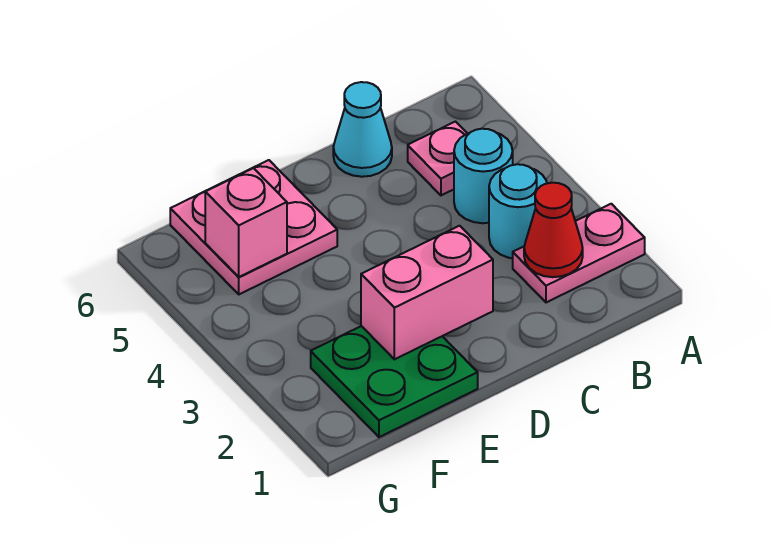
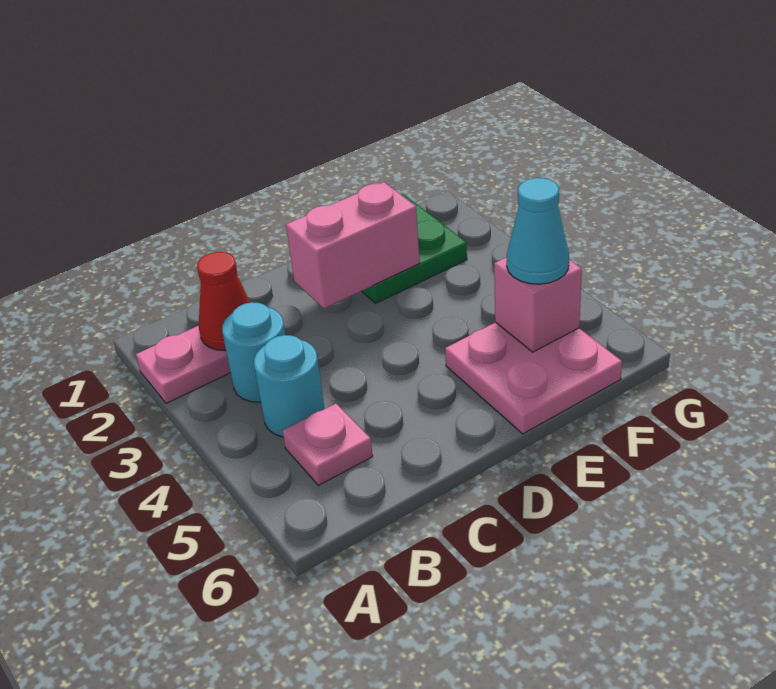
cyan 1x1 cone [333,82,392,177] -> cyan 1x1 cone moved to [507,178,569,284]

